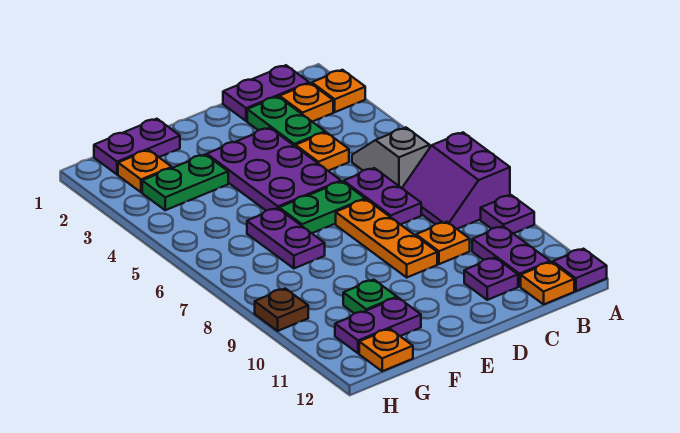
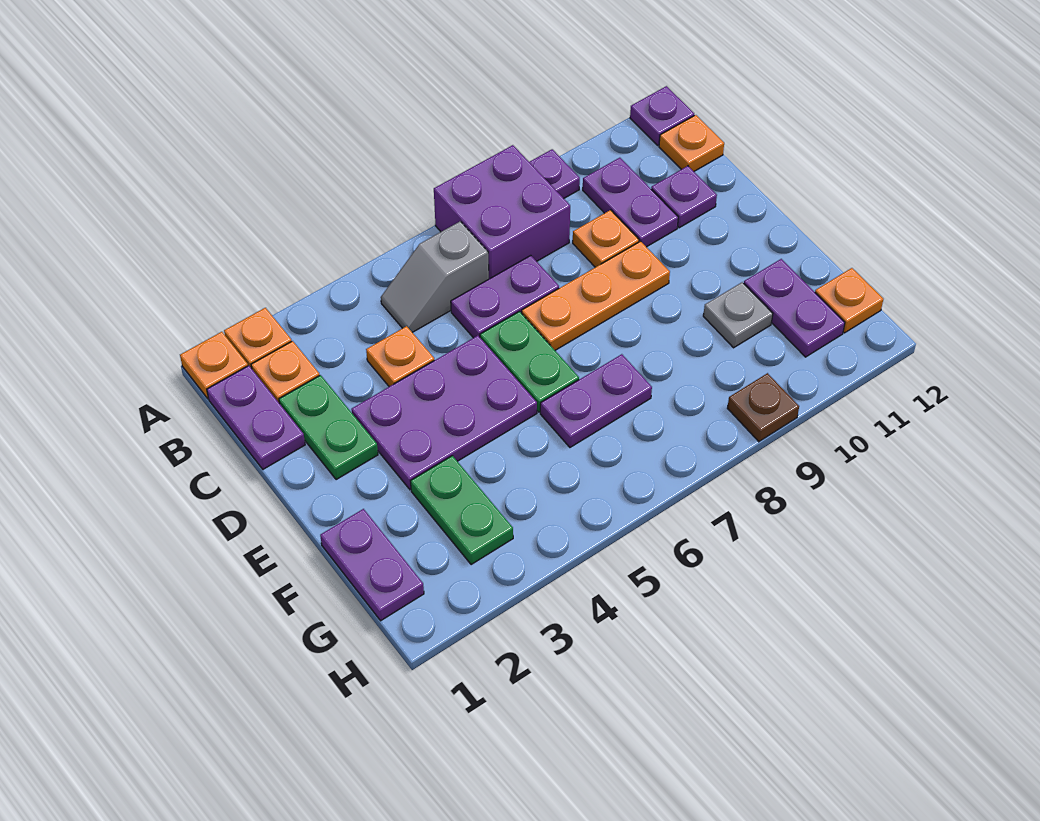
purple 2x2 slope [402,133,510,229] -> purple 2x2 brick [434,145,570,279]
purple 1x2 plate [472,226,550,287] -> purple 1x2 plate turned to [583,158,678,247]
green 1x2 plate [247,97,325,146] -> green 1x2 plate turned to [279,375,378,480]
green 1x1 plate [343,280,397,313] -> grey 1x1 plate [703,282,773,348]
orange 1x1 plate [118,150,172,192] -> orange 1x1 plate moved to [180,332,248,399]

